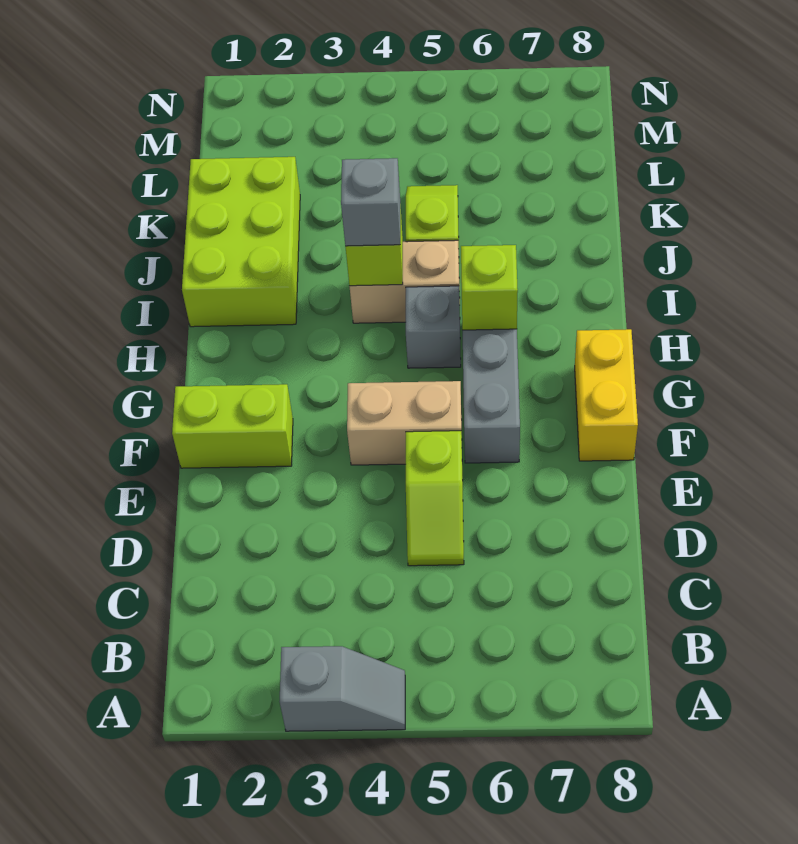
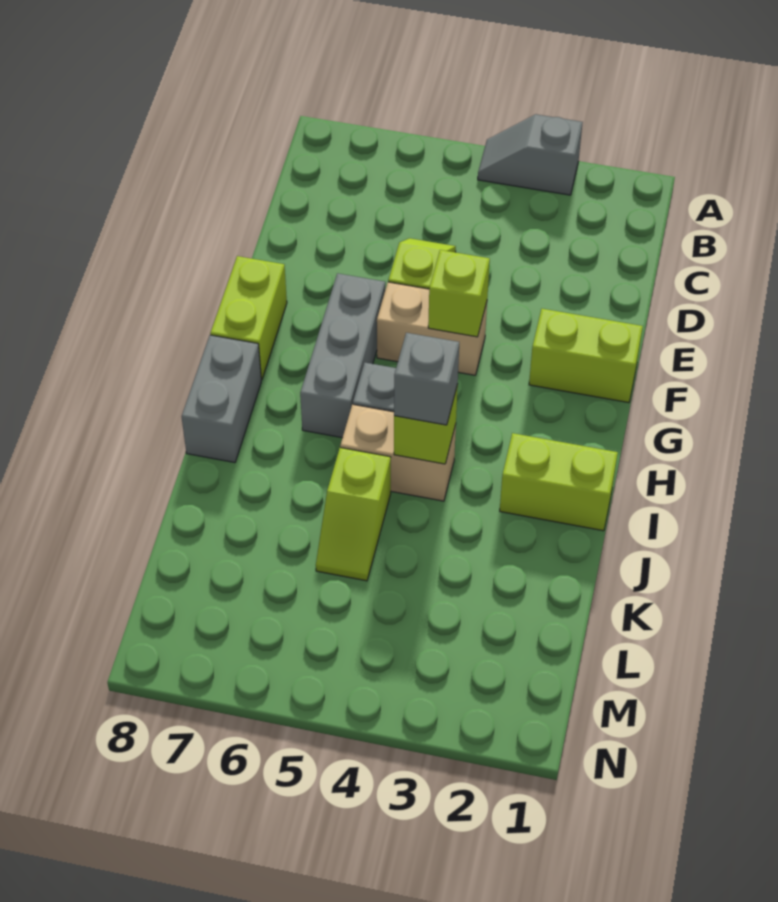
yellow 1x2 brick [575,329,638,461] -> lime 1x2 brick [210,256,287,380]
lime 1x1 brick [461,245,518,330] -> lime 1x1 brick moved to [428,250,490,337]
none -> grey 1x2 brick [182,335,261,463]
lime 2x3 brick [182,157,300,327] -> lime 1x2 brick [500,433,618,531]

